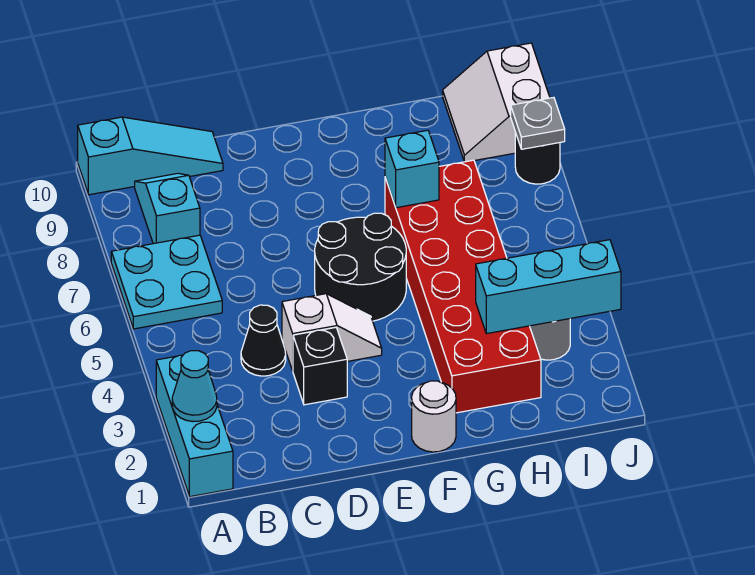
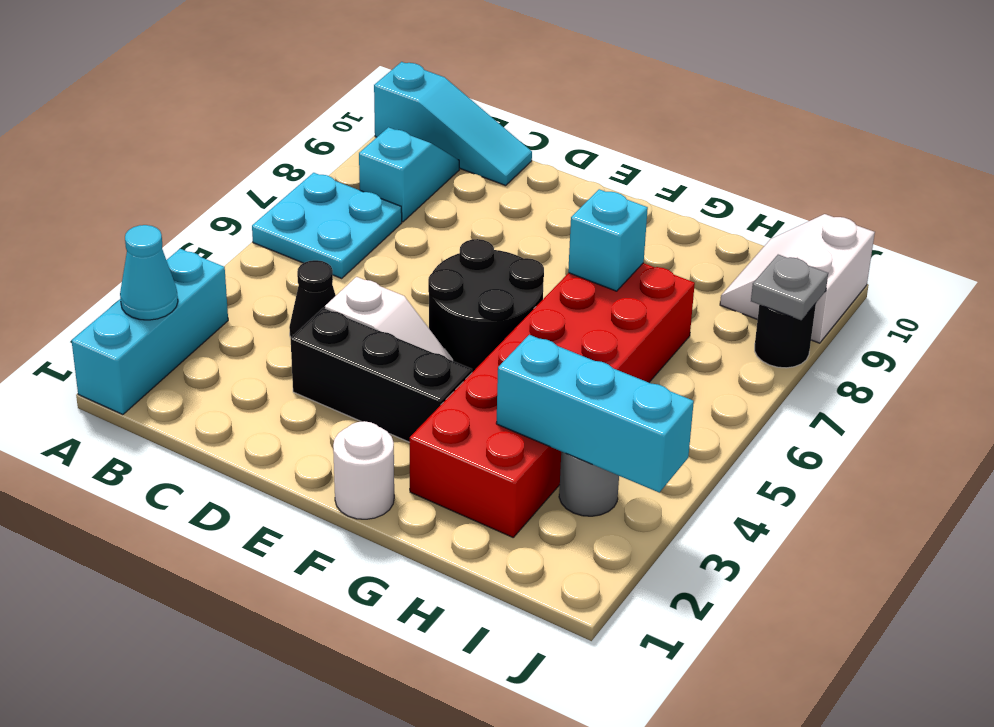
black 1x1 brick [293,328,347,405] -> black 1x3 brick [291,308,472,442]

